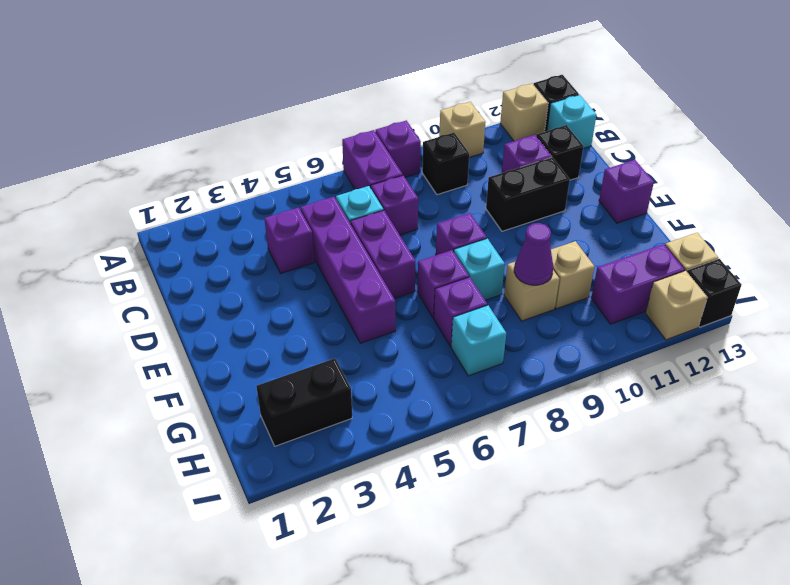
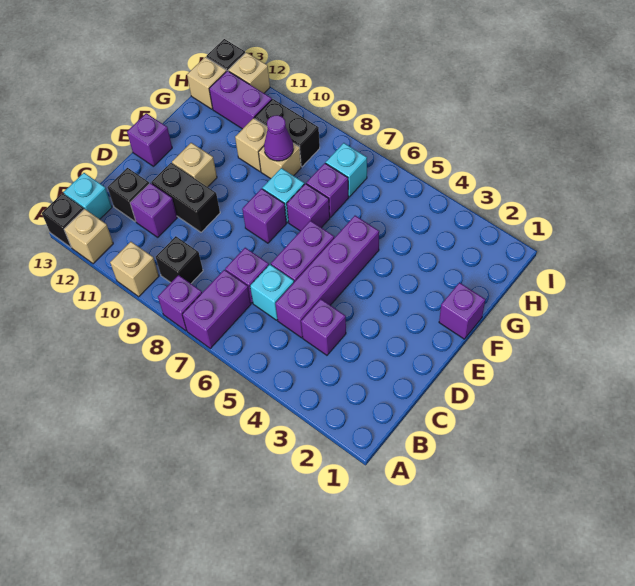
none -> tan 1x1 brick [172,143,217,187]
none -> purple 1x1 brick [439,283,485,339]
black 1x2 brick [256,358,352,446] -> black 1x2 brick moved to [255,99,320,167]

